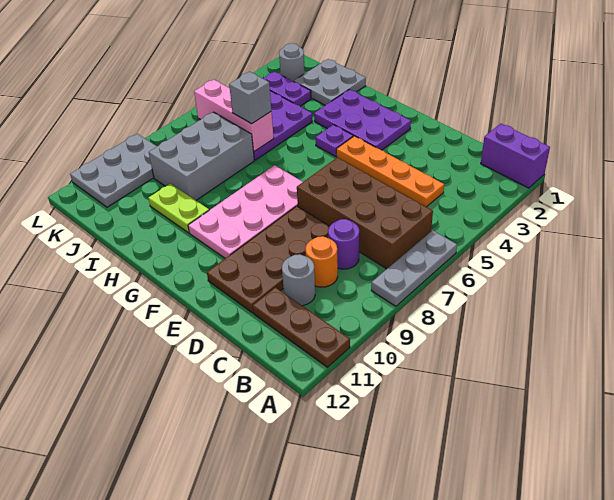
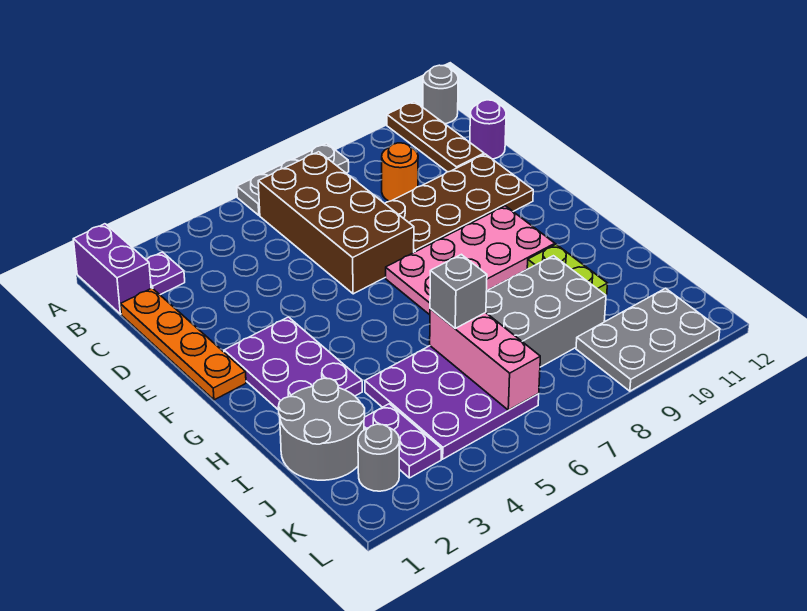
orange 1x4 plate [336,136,444,207] -> orange 1x4 plate moved to [121,288,246,400]
purple 1x1 round brick [328,219,359,269] -> purple 1x1 round brick moved to [470,100,506,159]
grey 1x1 round brick [282,254,315,306] -> grey 1x1 round brick moved to [423,65,458,124]
purple 1x1 plate [315,125,353,157] -> purple 1x1 plate moved to [147,252,185,295]
grey 2x2 plate [294,59,366,105] -> grey 2x2 round brick [278,378,365,480]

